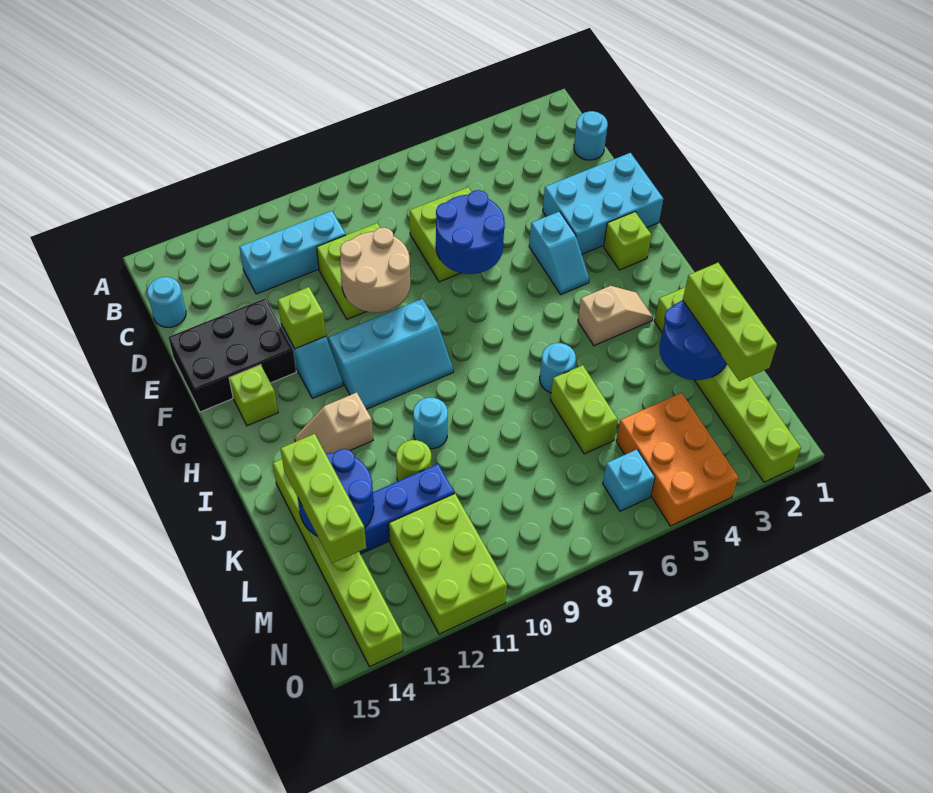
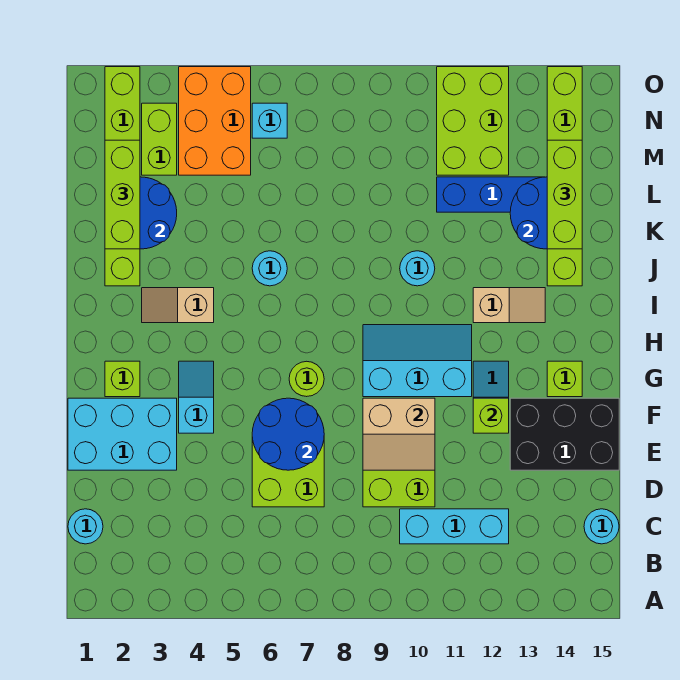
tan 2x2 round brick [340,228,410,313] -> tan 2x2 slope [363,398,435,470]
lime 1x2 brick [550,365,618,454] -> lime 1x2 brick moved to [142,103,177,175]
lime 1x1 round brick [396,440,431,481] -> lime 1x1 round brick moved to [289,361,324,397]

